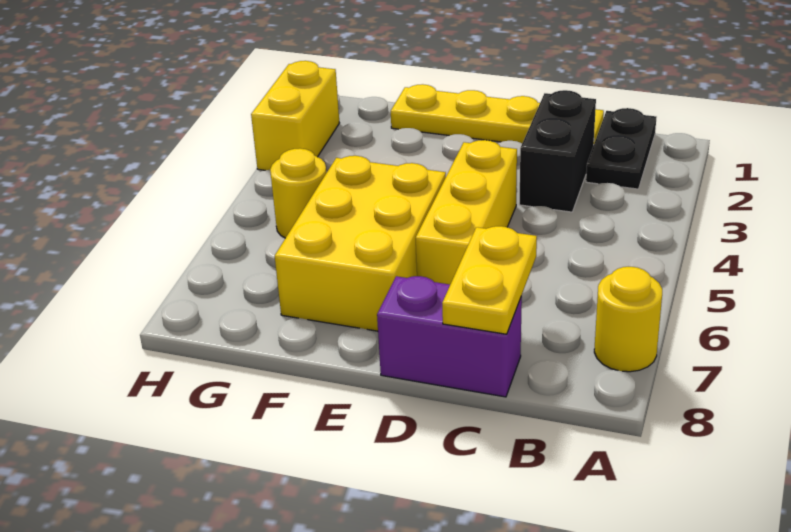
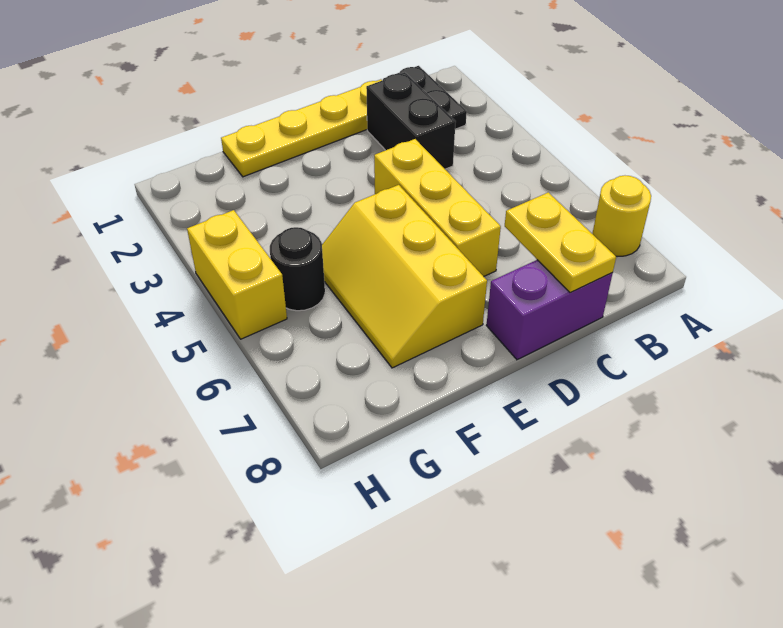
yellow 2x3 brick [275,156,446,331] -> yellow 2x3 slope [322,185,487,368]
yellow 1x1 round brick [270,148,326,238] -> black 1x1 round brick [270,227,325,311]
yellow 1x2 brick [251,61,339,170] -> yellow 1x2 brick moved to [187,210,287,339]

